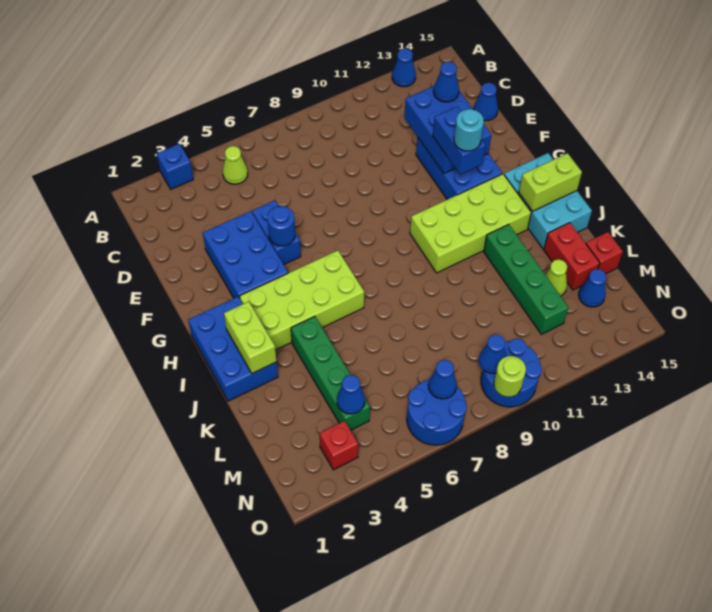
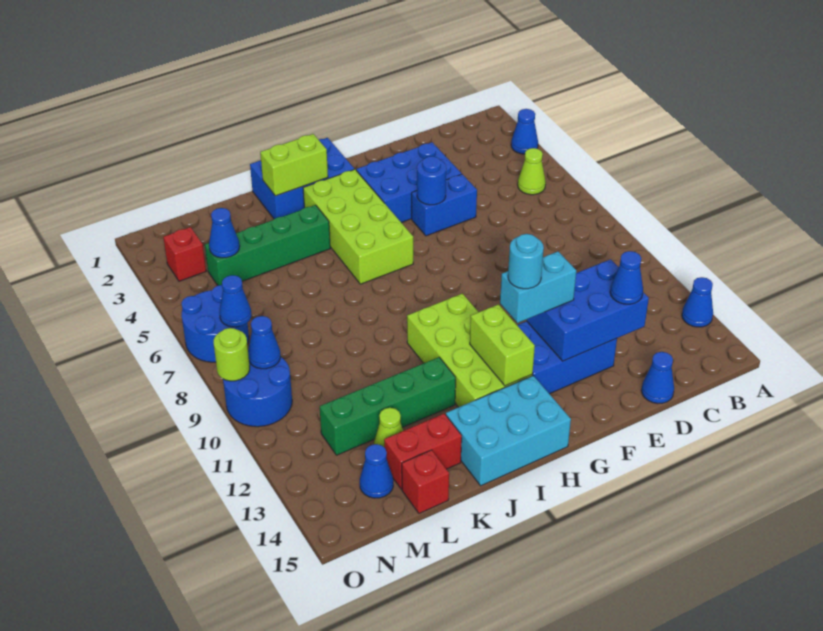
blue 1x1 brick [157,144,193,189] -> blue 1x1 cone [511,109,538,154]
blue 1x2 brick [433,107,486,174] -> cyan 1x2 brick [500,251,576,323]
lime 1x2 brick [519,153,582,211] -> lime 1x2 brick moved to [470,304,535,386]

